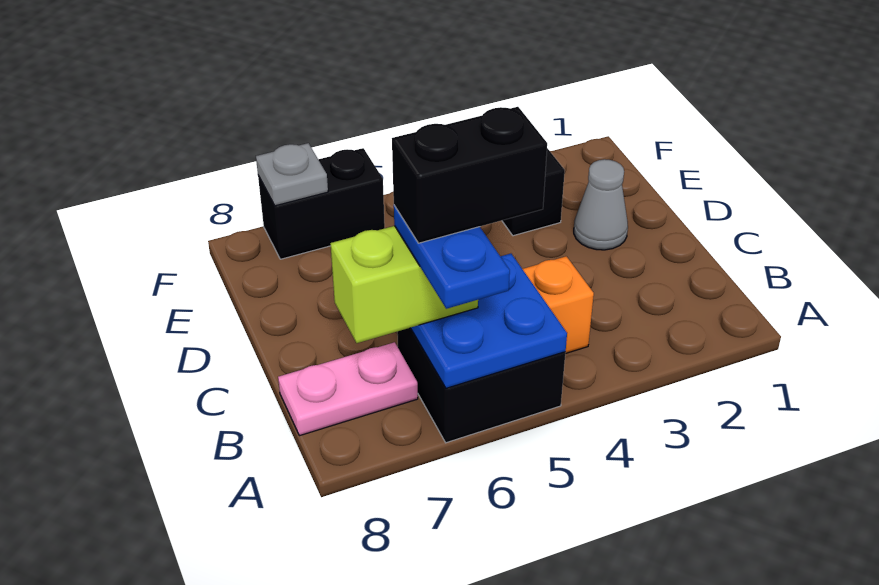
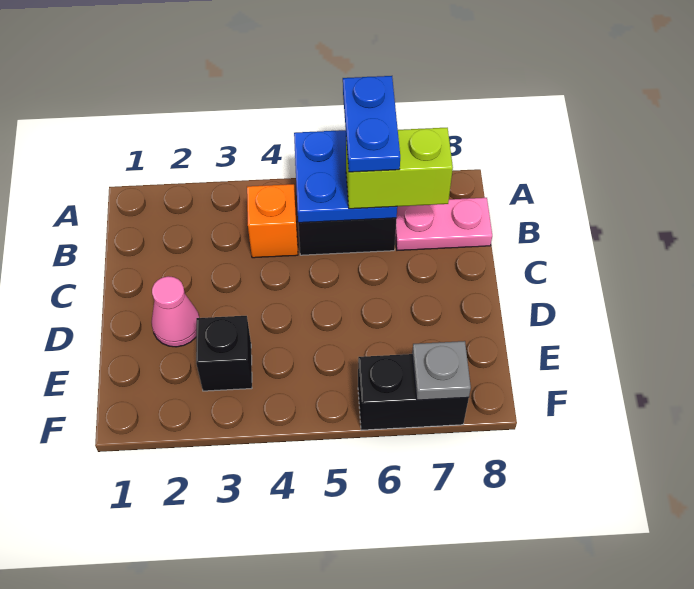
black 1x2 brick [392,107,547,243] -> none
grey 1x1 cone [574,159,628,250] -> pink 1x1 cone [152,276,199,347]

